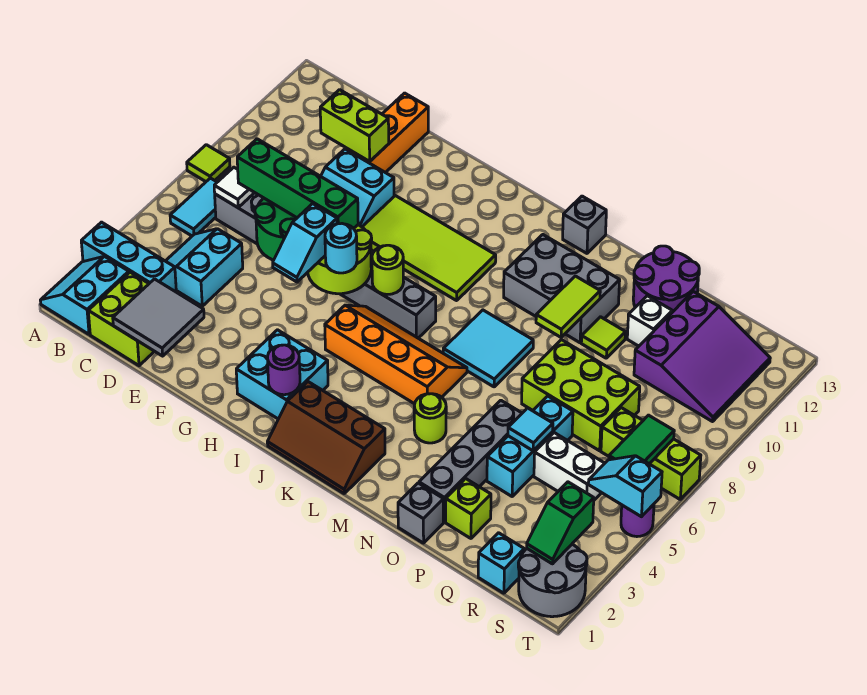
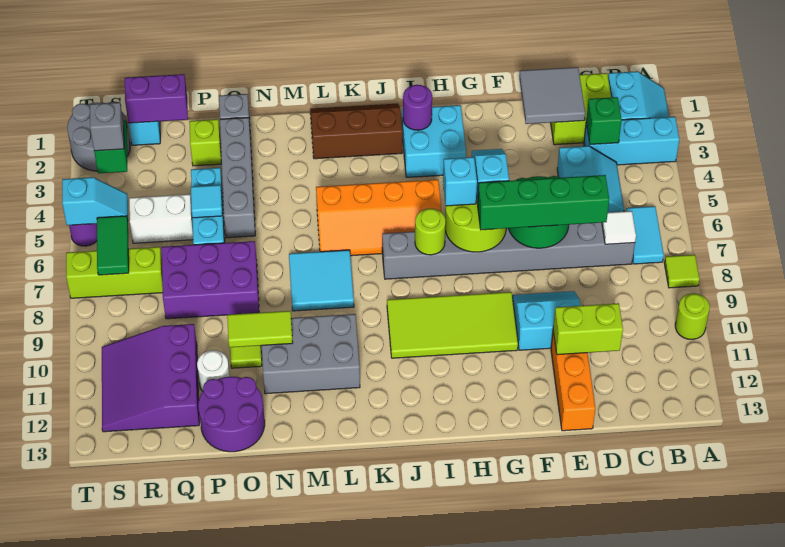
none -> green 1x1 brick [586,97,622,144]
cyan 1x1 round brick [325,224,357,273] -> cyan 1x1 brick [443,157,477,206]
grey 1x1 brick [563,196,606,253] -> grey 1x1 brick moved to [90,102,124,151]
lime 1x1 round brick [414,394,446,443] -> lime 1x1 round brick moved to [675,293,710,340]
lime 1x2 tile [536,276,600,337] -> lime 1x2 tile turned to [227,311,293,347]
lime 2x3 brick [522,340,640,451] -> purple 2x3 brick [162,241,259,319]
white 1x1 brick [627,296,672,346] -> white 1x1 round brick [197,350,230,392]
none -> purple 1x2 brick [125,74,188,123]

